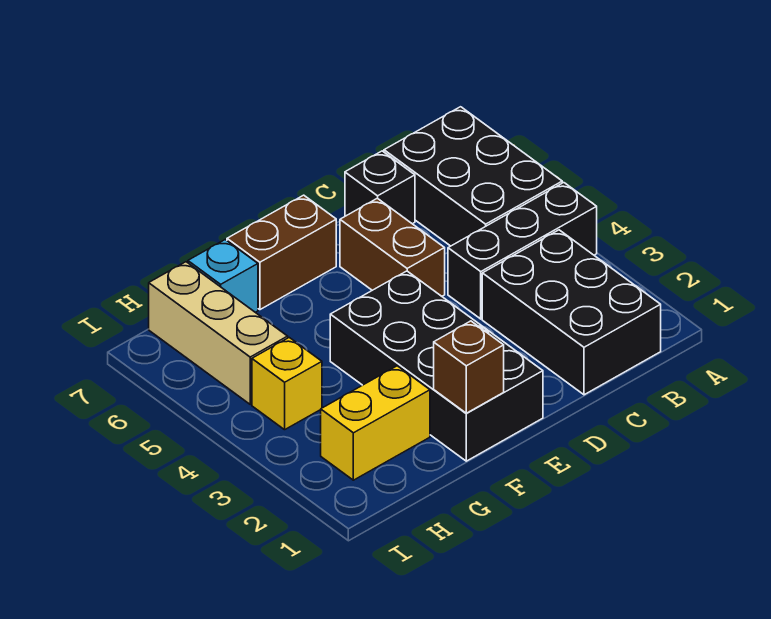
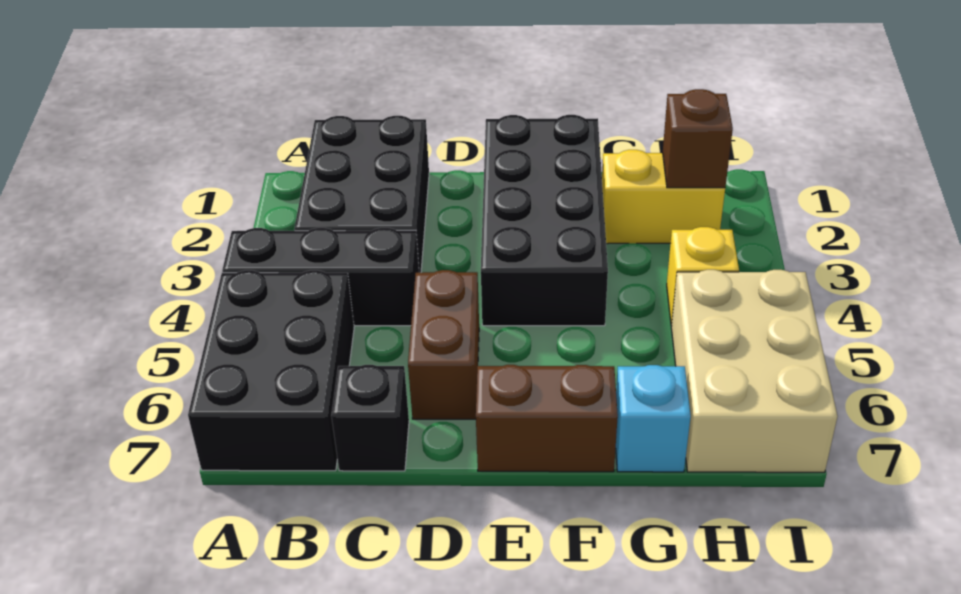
brown 1x1 brick [434,321,504,413] -> brown 1x1 brick moved to [663,89,733,188]
tan 1x3 brick [149,262,288,404] -> tan 2x3 brick [671,270,837,472]

